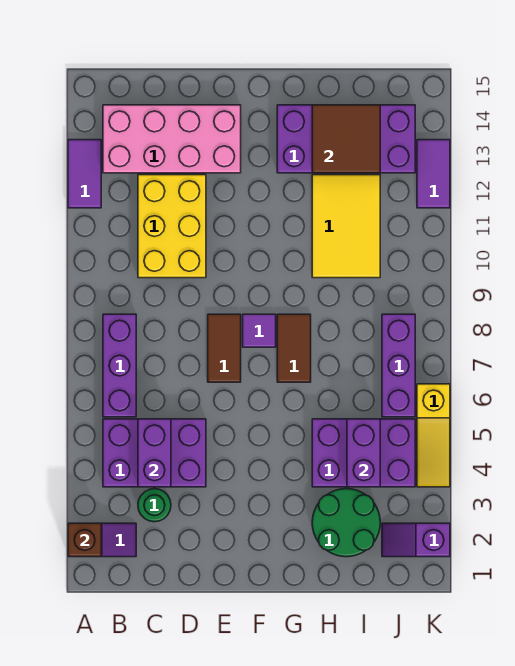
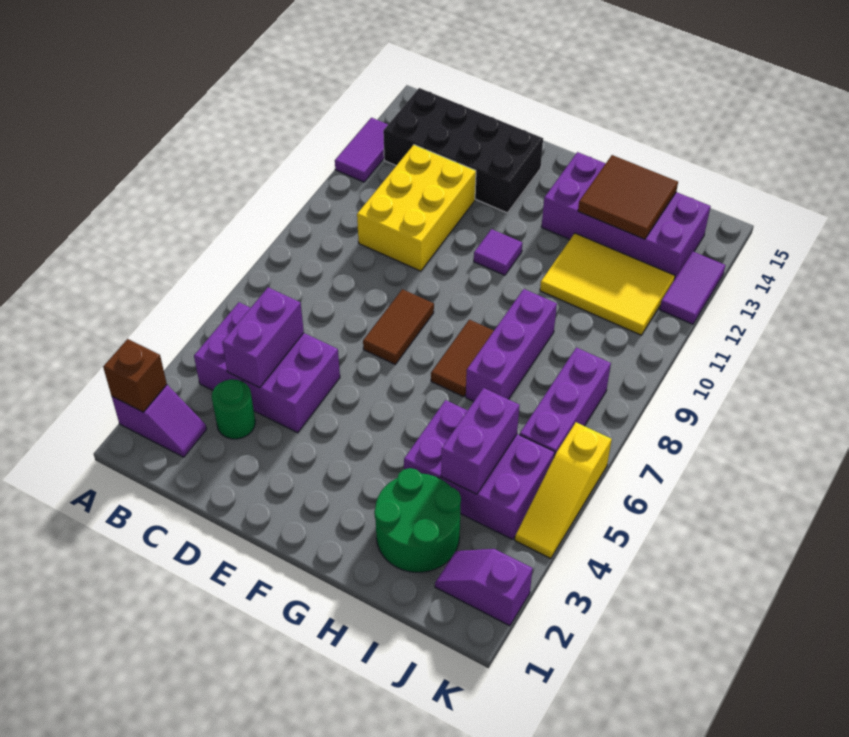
purple 1x3 brick [103,314,136,417] -> purple 1x3 brick moved to [466,289,557,401]
pink 2x4 brick [103,105,241,173] -> black 2x4 brick [383,88,543,213]
purple 1x1 tile [243,314,276,347] -> purple 1x1 tile moved to [474,229,522,275]
yellow 2x3 tile [312,175,380,278] -> yellow 2x3 tile turned to [540,233,675,335]

